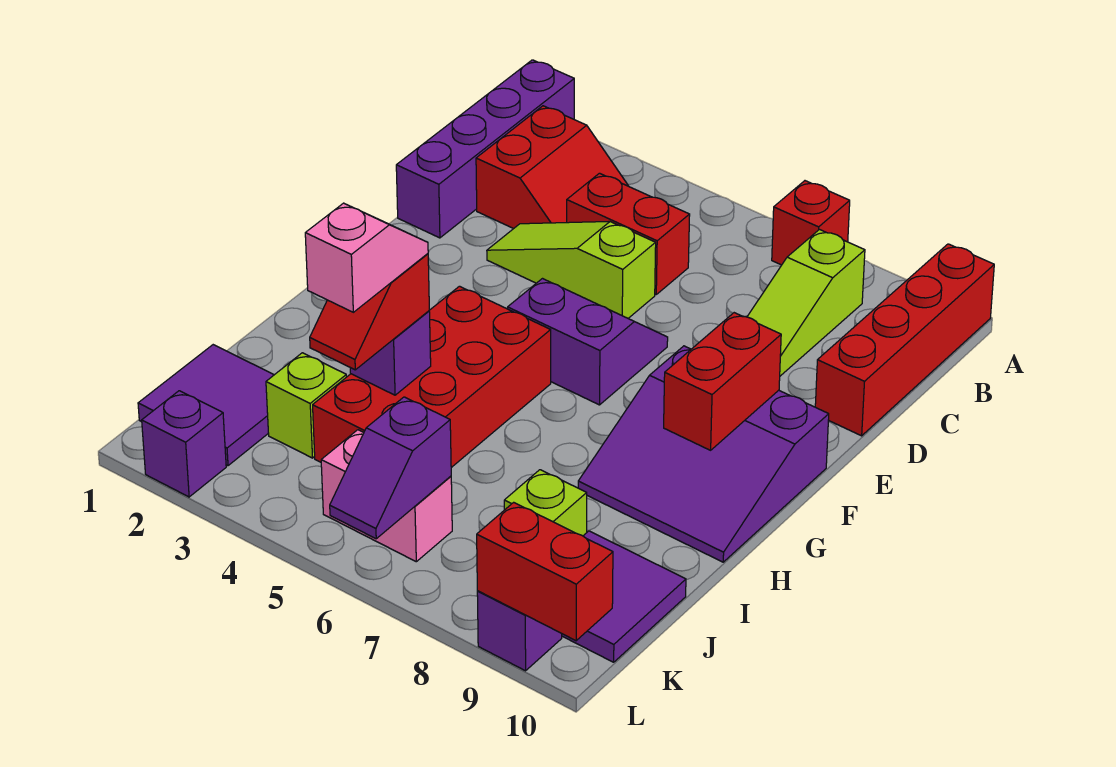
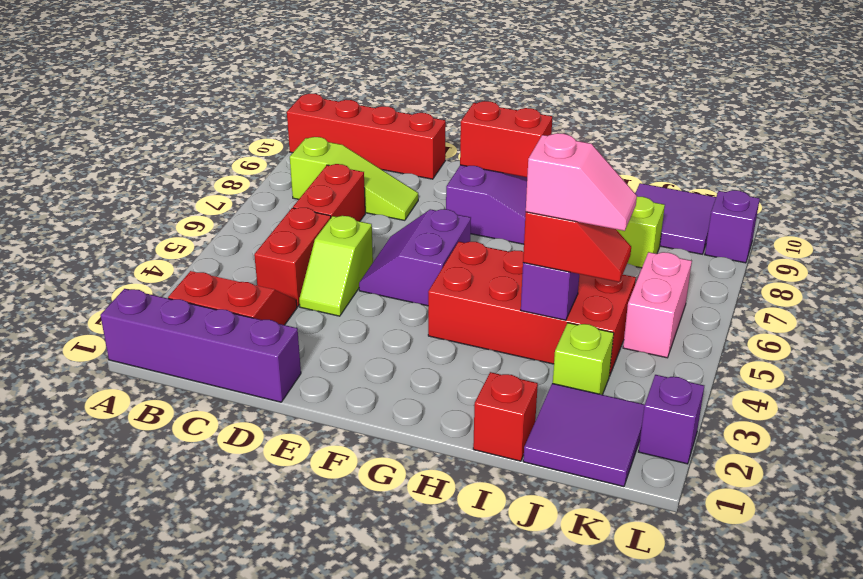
red 1x1 brick [772,181,850,265] -> red 1x1 brick moved to [473,372,538,461]
lime 1x3 slope [487,221,656,318] -> lime 1x2 slope [299,216,373,316]
pink 1x2 slope [305,203,428,312] -> pink 1x2 slope turned to [526,133,637,231]
purple 1x2 slope [330,397,451,539] -> none
red 1x2 brick [477,502,613,641] -> red 1x2 brick moved to [293,164,365,221]

